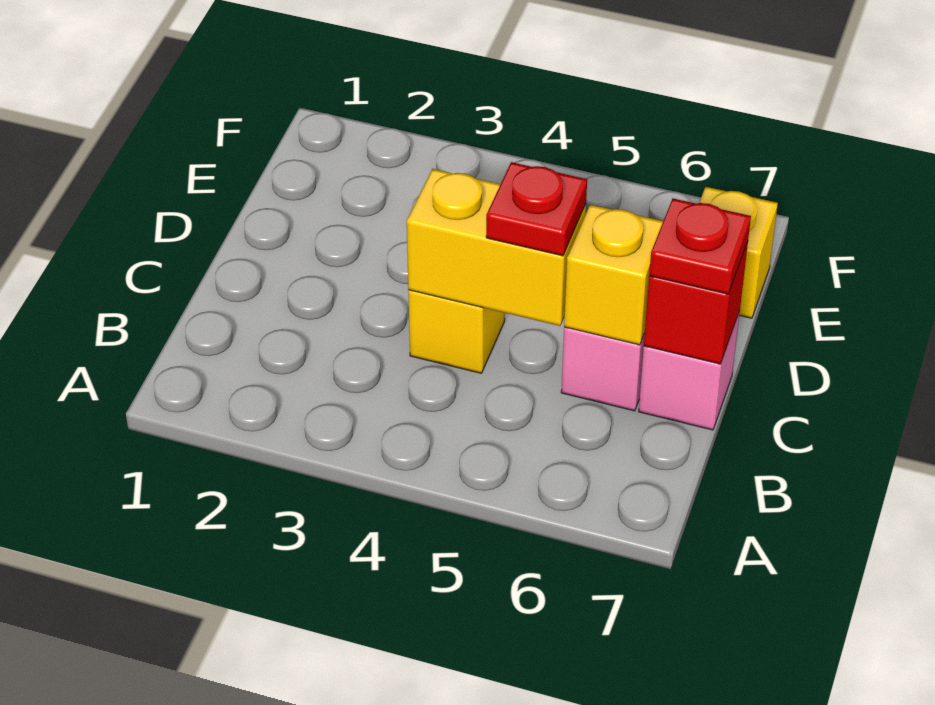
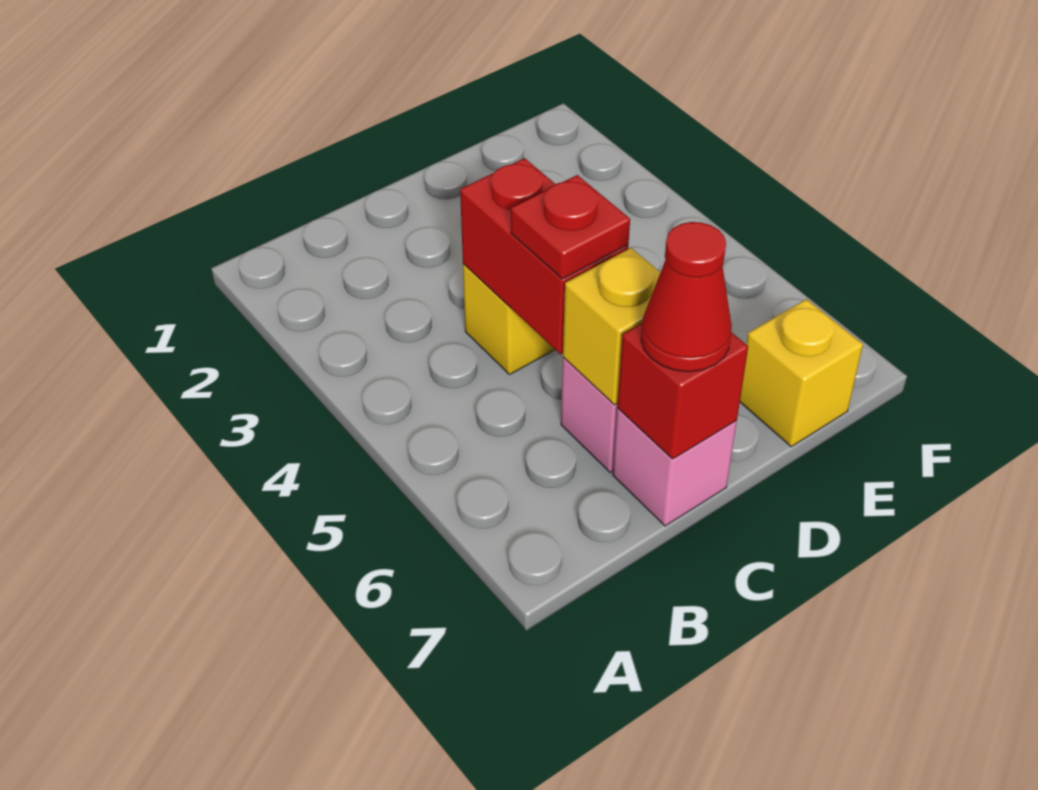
yellow 1x2 brick [407,169,586,326] -> red 1x2 brick [460,158,628,354]
red 1x1 plate [649,199,751,294] -> red 1x1 cone [641,222,732,372]

